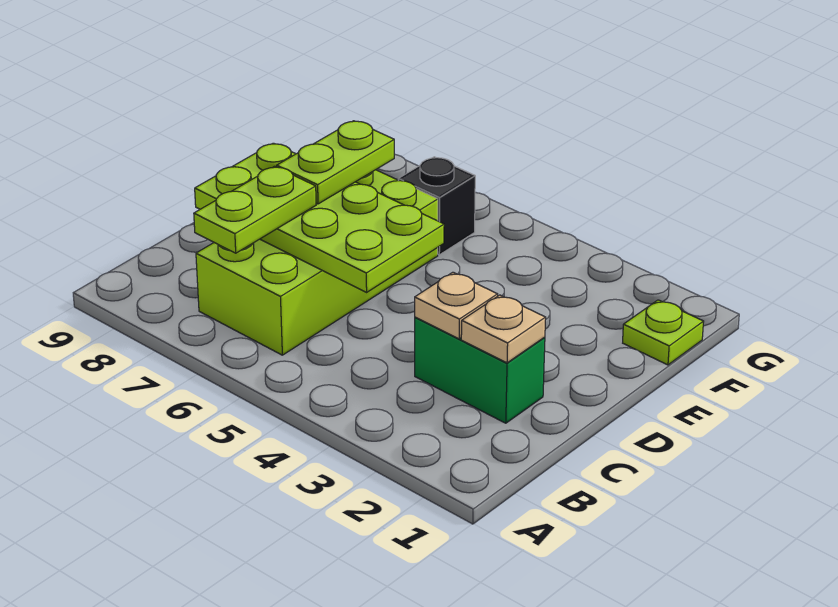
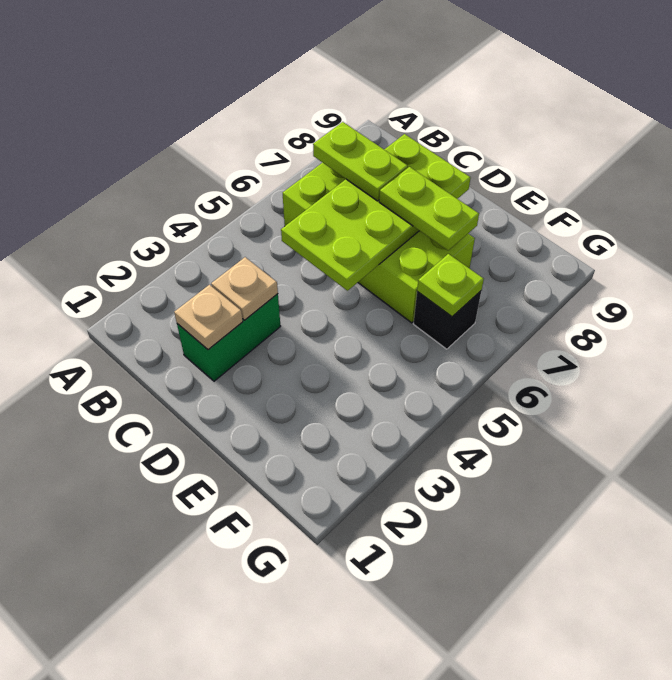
lime 1x1 plate [623,300,704,365] -> lime 1x1 plate moved to [417,254,484,317]

